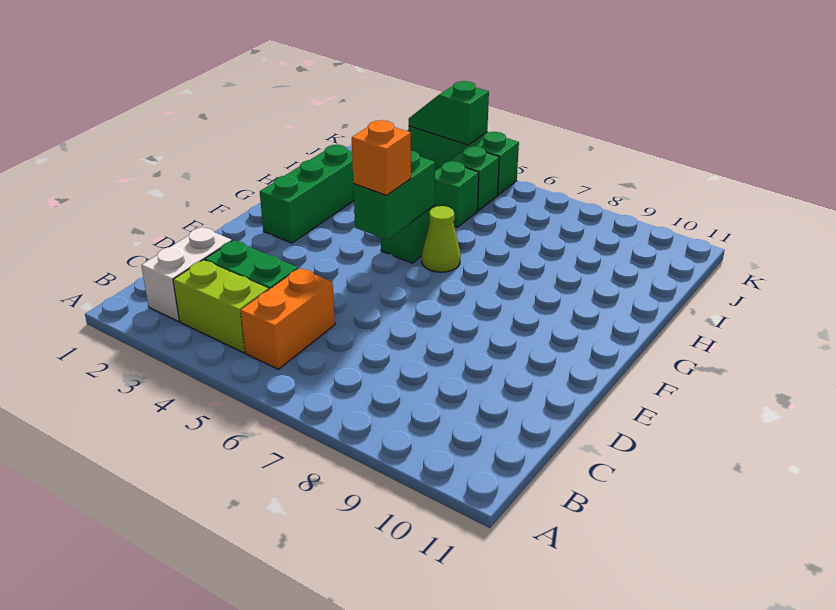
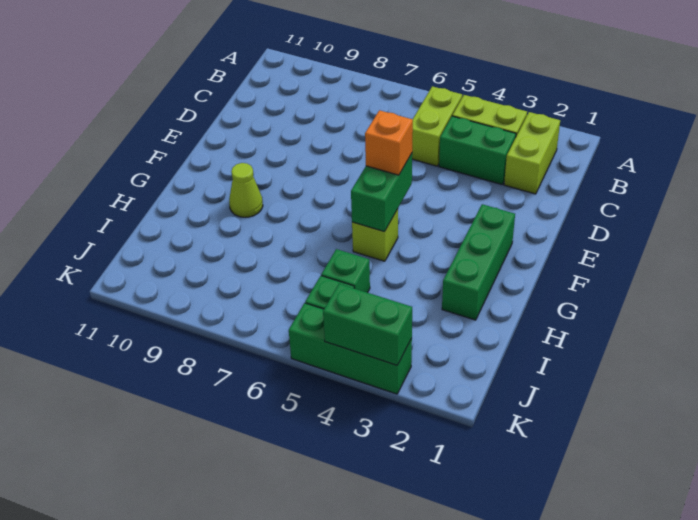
white 1x2 brick [141,227,232,321] -> lime 1x2 brick [504,112,560,194]
orange 1x2 brick [240,268,335,369] -> lime 1x2 brick [412,86,462,166]
green 1x1 brick [381,205,435,263] -> lime 1x1 brick [352,209,398,261]
lime 1x1 cone [422,206,461,272] -> lime 1x1 cone moved to [229,163,263,217]
green 1x2 slope [409,81,489,145] -> green 1x2 brick [323,284,412,365]

